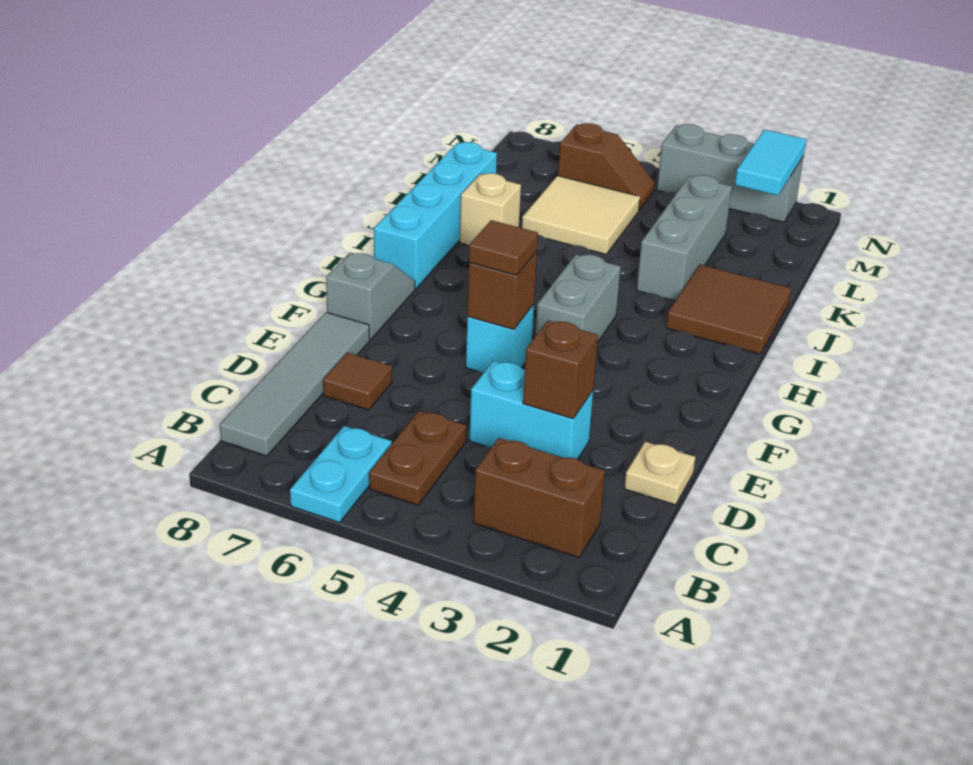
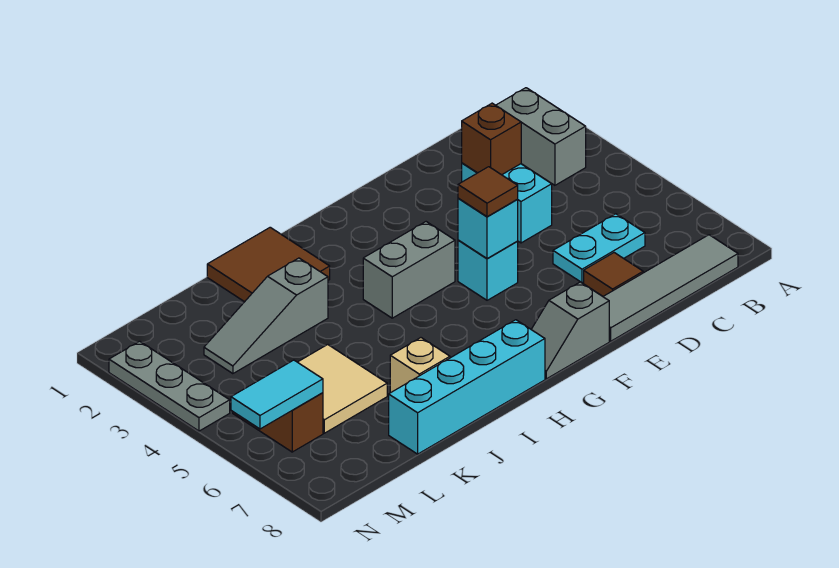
cyan 1x2 plate [290,426,392,523] -> cyan 1x2 plate moved to [553,214,645,283]
brown 1x2 brick [473,438,605,557] -> grey 1x2 brick [496,88,586,185]
brown 1x2 plate [369,411,466,505] -> none
tan 1x1 plate [624,442,695,505] -> none
brown 1x1 brick [467,251,537,330] -> cyan 1x1 brick [458,198,518,259]
grey 1x3 brick [637,175,732,301] -> grey 1x3 slope [204,258,328,374]
cyan 1x2 tile [735,130,806,196] -> cyan 1x2 tile moved to [231,360,323,429]
grey 1x3 brick [657,124,804,222] -> grey 1x3 plate [109,341,230,431]

